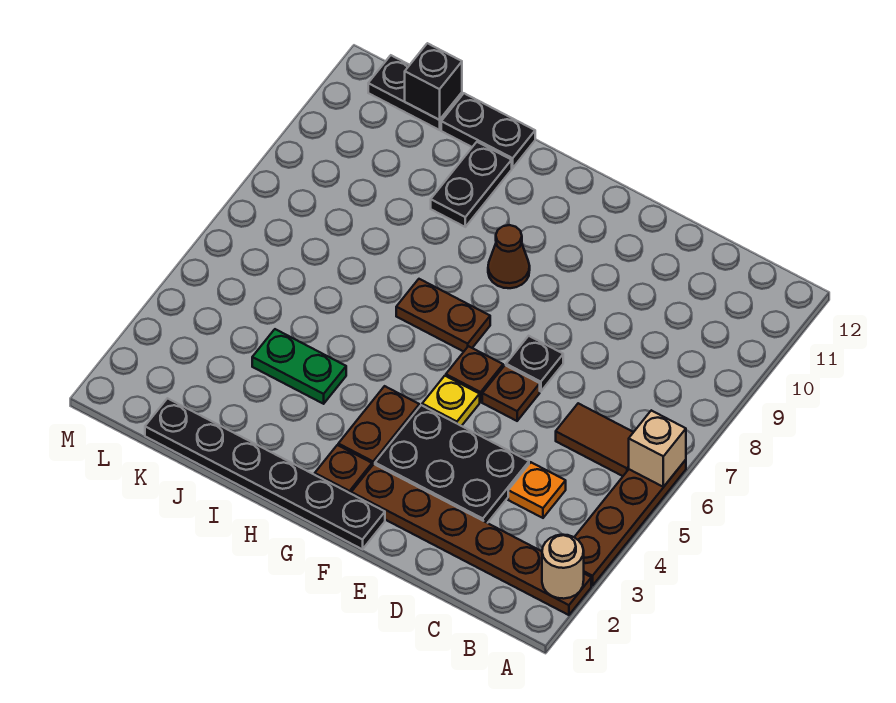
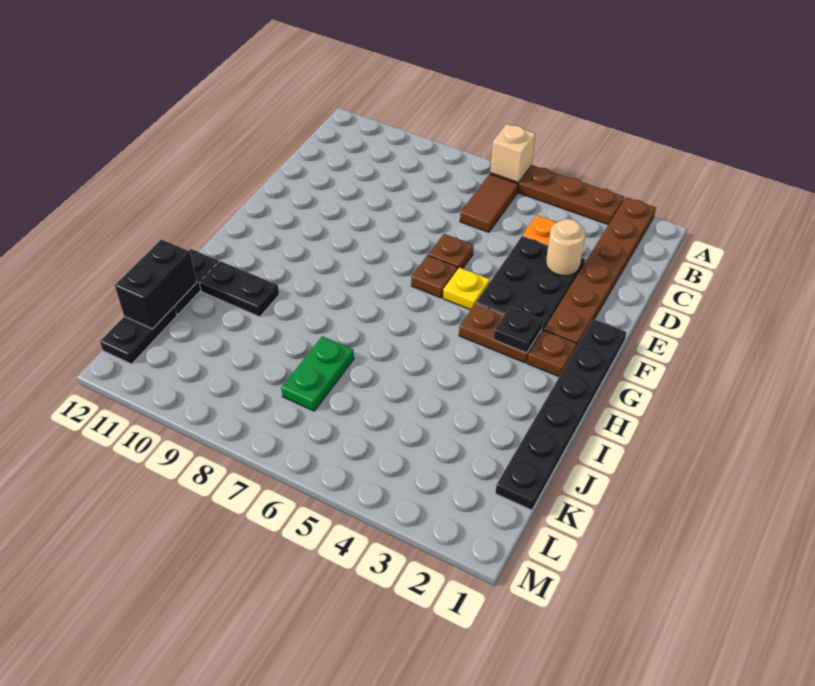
tan 1x1 round brick [542,535,584,599] -> tan 1x1 round brick moved to [546,219,586,276]
black 1x1 plate [506,336,563,392] -> black 1x1 plate moved to [494,306,543,353]
brown 1x2 plate [396,279,490,352] -> none
brown 1x1 cone [488,225,530,288] -> none
green 1x2 plate [252,329,346,404] -> green 1x2 plate moved to [281,336,354,411]
black 1x1 brick [405,43,462,120] -> black 1x2 brick [115,239,197,329]

